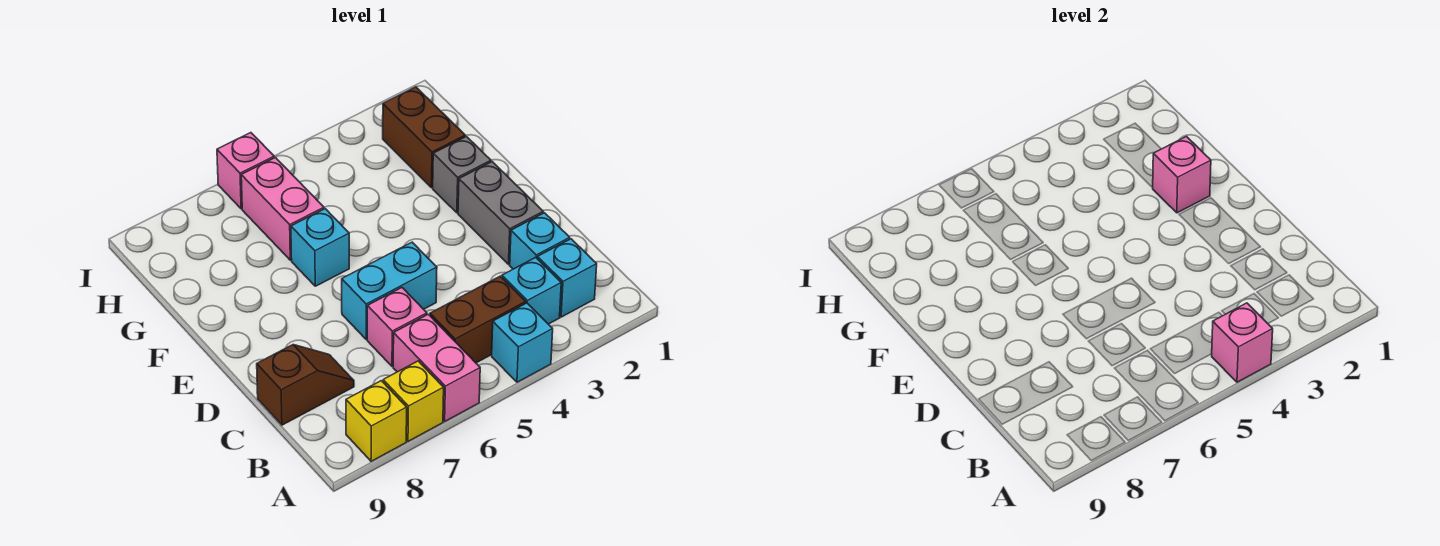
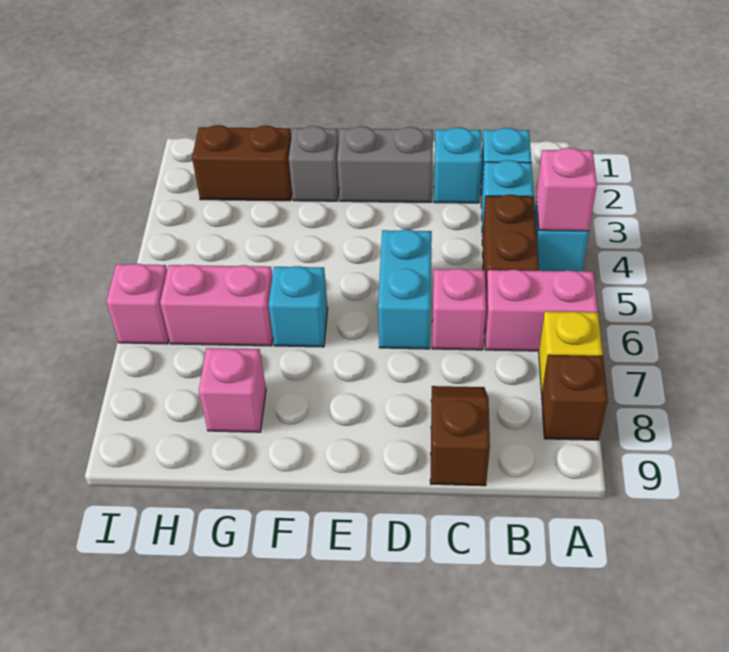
yellow 1x1 brick [346,381,407,461] -> brown 1x1 brick [542,355,608,440]
pink 1x1 brick [1152,136,1211,213] -> pink 1x1 brick moved to [199,348,266,432]

